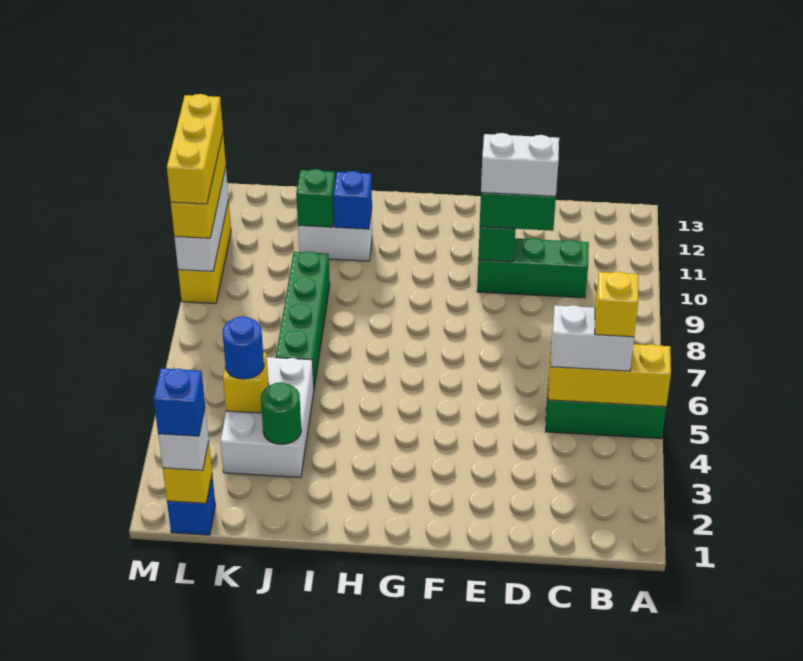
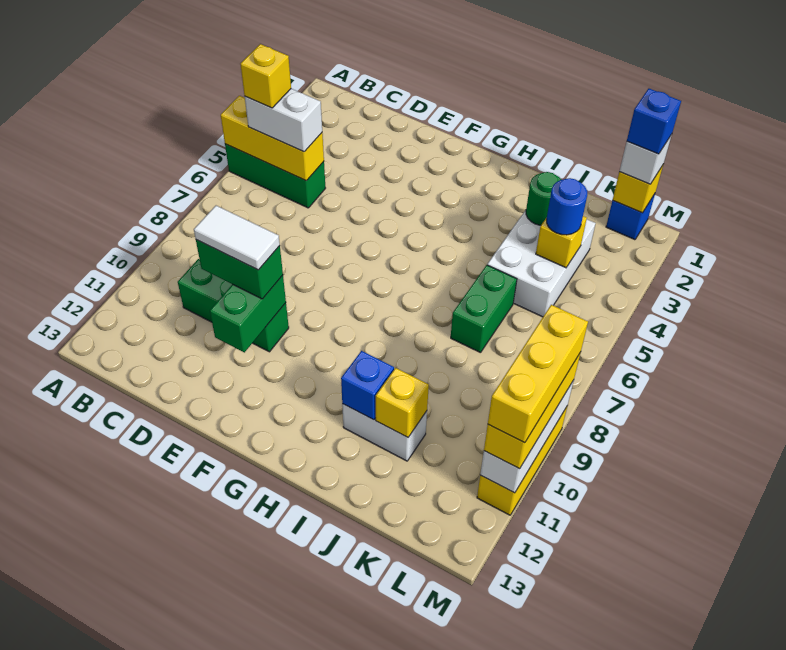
white 1x2 brick [481,133,559,196] -> white 1x2 tile [194,206,280,270]
green 1x4 brick [276,251,330,387] -> green 1x2 brick [451,265,517,353]
green 1x1 brick [296,169,335,227] -> yellow 1x1 brick [376,368,429,437]

